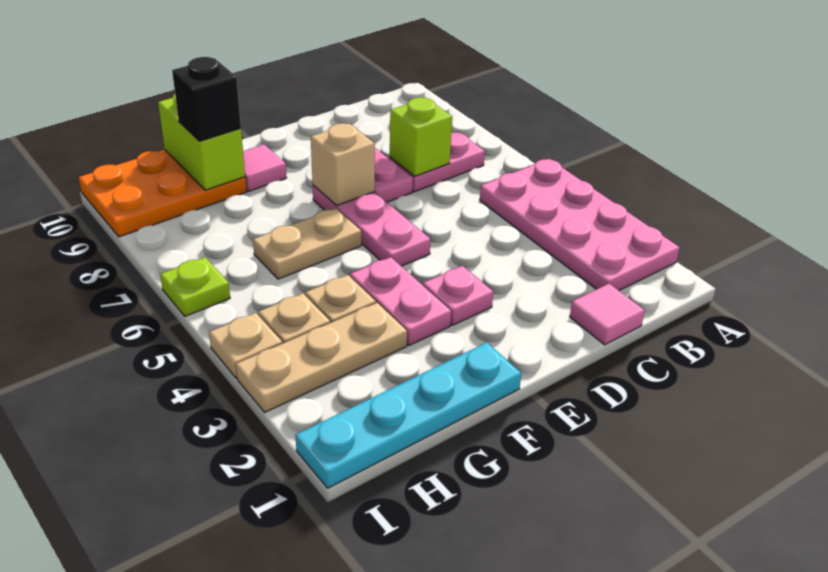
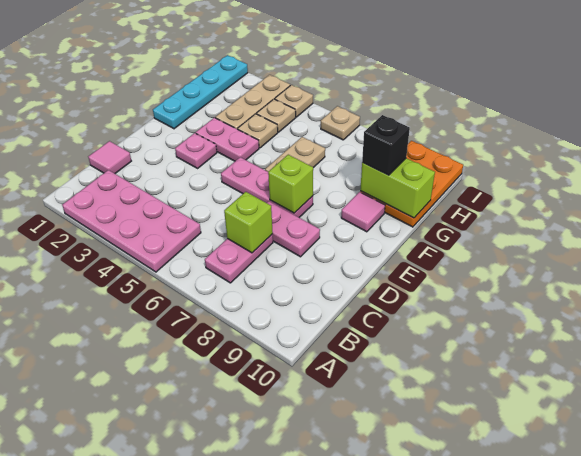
tan 1x1 brick [311,123,375,205] -> lime 1x1 brick [268,155,313,213]
lime 1x1 plate [160,257,230,316] -> tan 1x1 plate [321,106,360,140]

